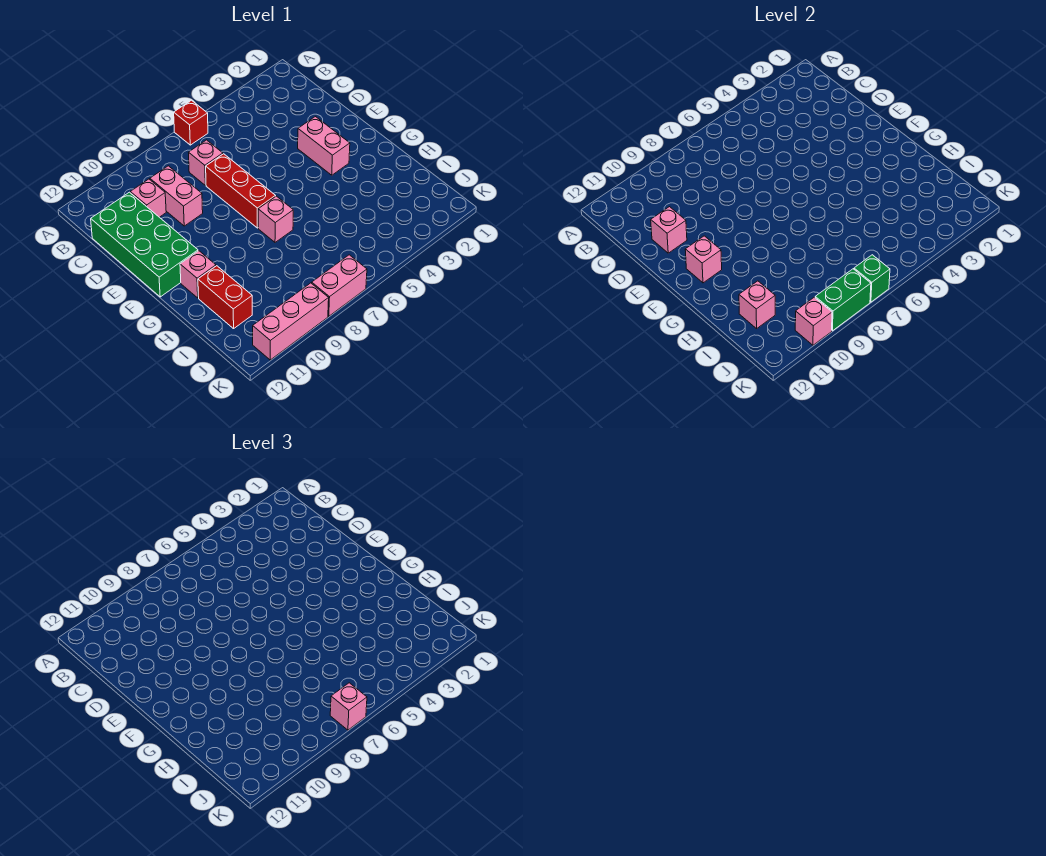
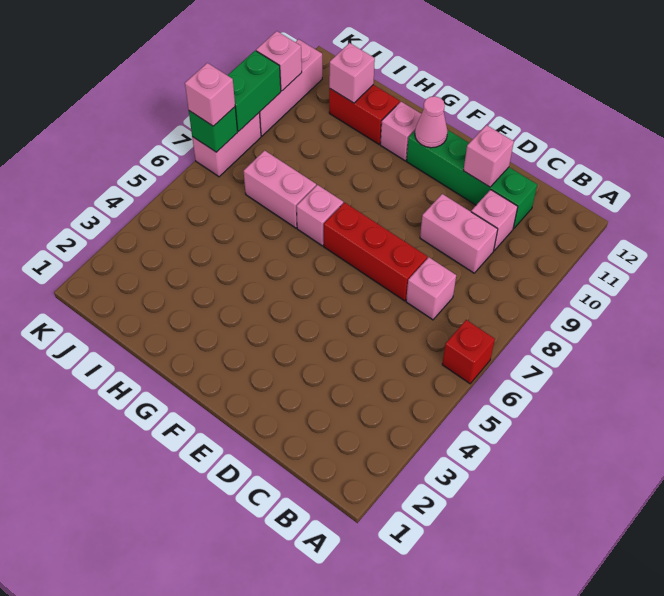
green 2x4 brick [91,192,198,297] -> green 1x4 brick [406,130,537,229]
pink 1x2 brick [298,117,350,175] -> pink 1x2 brick moved to [244,150,316,228]
pink 1x1 brick [685,236,722,283] -> pink 1x1 cone [415,96,448,148]

